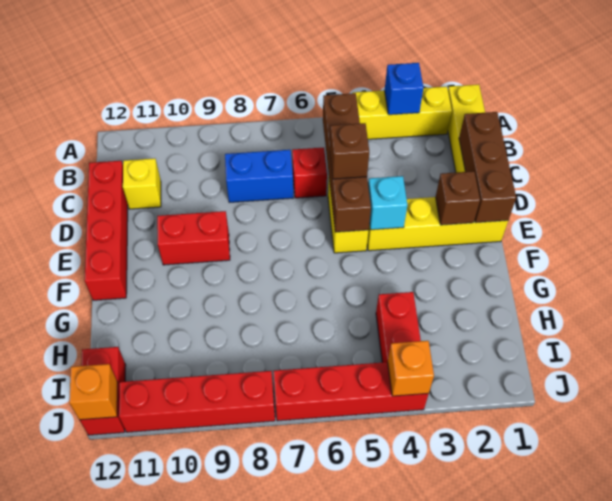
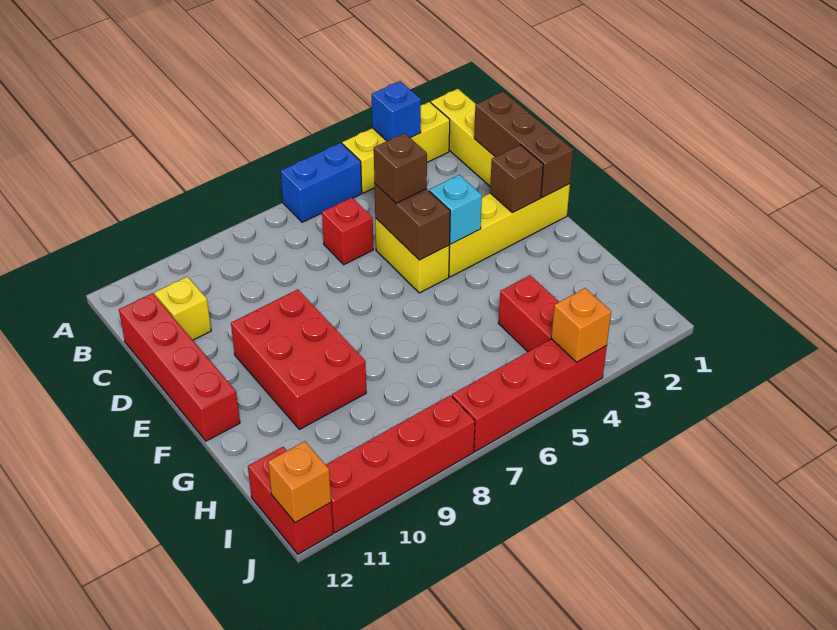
brown 1x4 brick [323,93,371,232] -> brown 1x2 brick [375,184,450,260]
blue 1x2 brick [225,150,293,202] -> blue 1x2 brick moved to [281,143,362,222]
red 1x2 brick [157,211,230,265] -> red 2x3 brick [231,289,366,429]

